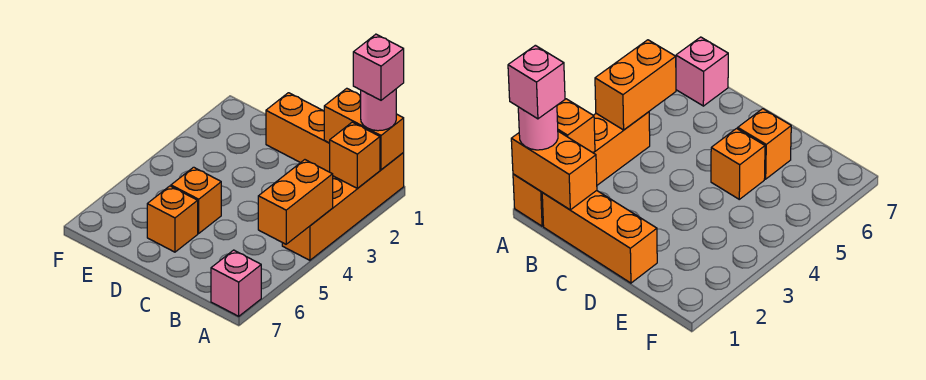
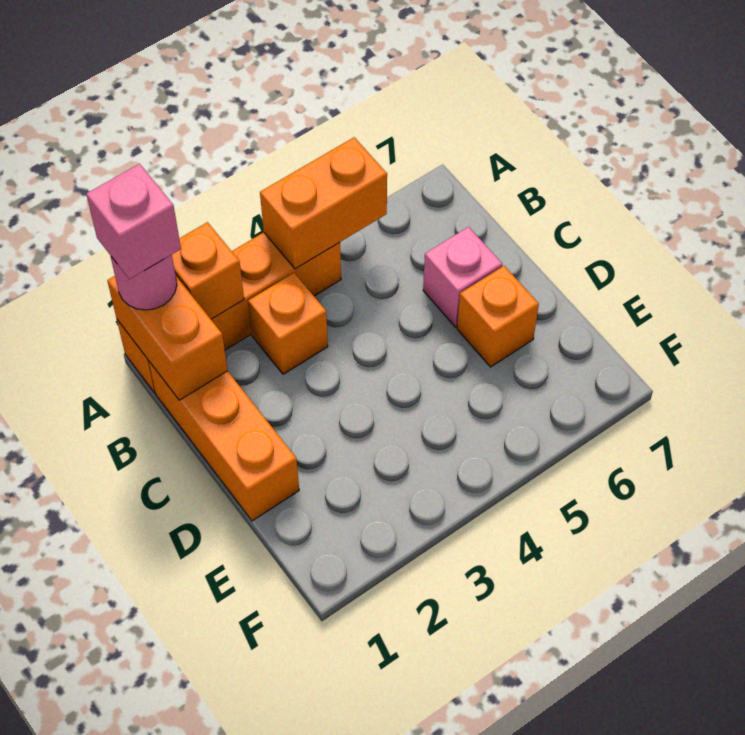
pink 1x1 brick [211,250,261,316] -> pink 1x1 brick moved to [423,227,502,327]
orange 1x1 brick [171,167,221,233] -> orange 1x1 brick moved to [248,273,328,374]

